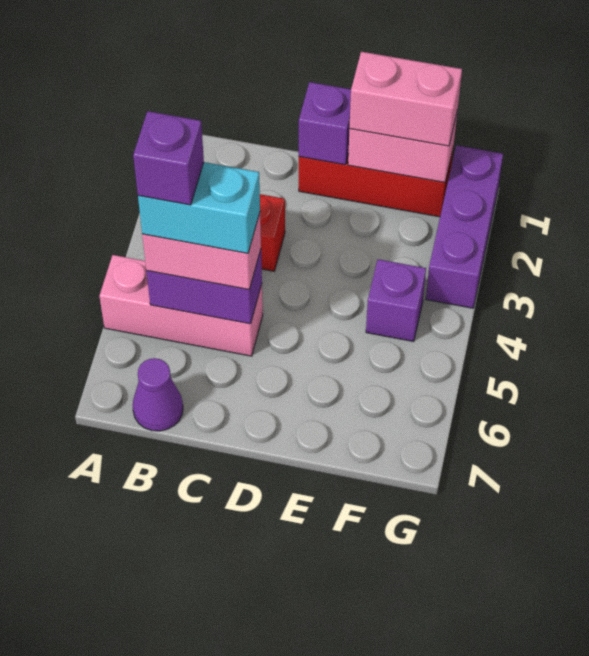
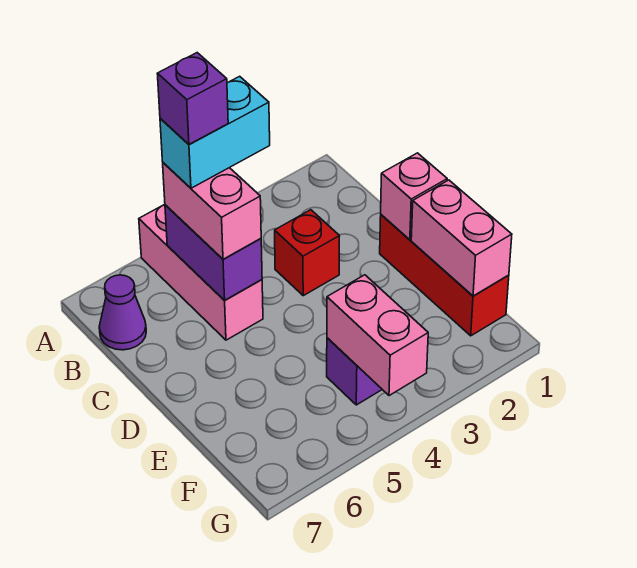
cyan 1x2 brick [138,162,260,253] -> cyan 1x2 brick turned to [160,76,270,188]
purple 1x1 brick [299,82,351,165] -> pink 1x1 brick [381,153,447,240]
pink 1x2 brick [349,52,462,146] -> pink 1x2 brick moved to [327,275,428,396]
purple 1x3 brick [426,145,503,308] -> none

